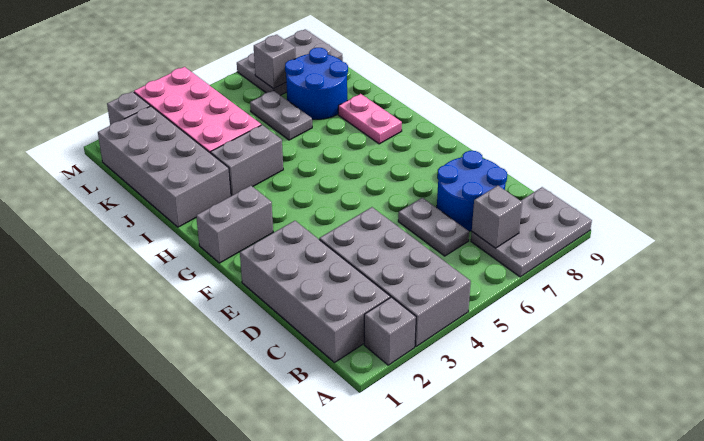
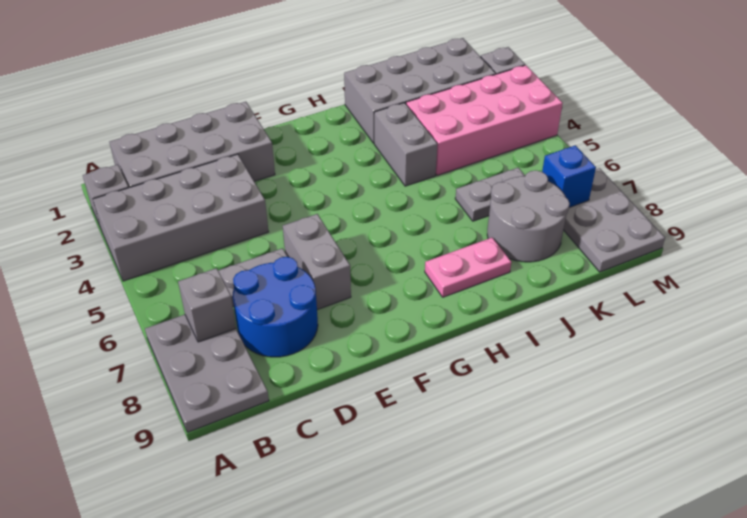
grey 1x2 brick [196,186,273,263] -> grey 1x2 brick moved to [283,214,351,310]
blue 2x2 round brick [285,48,348,119] -> grey 2x2 round brick [487,171,570,262]
grey 1x1 brick [254,35,296,89] -> blue 1x1 brick [542,145,596,207]

